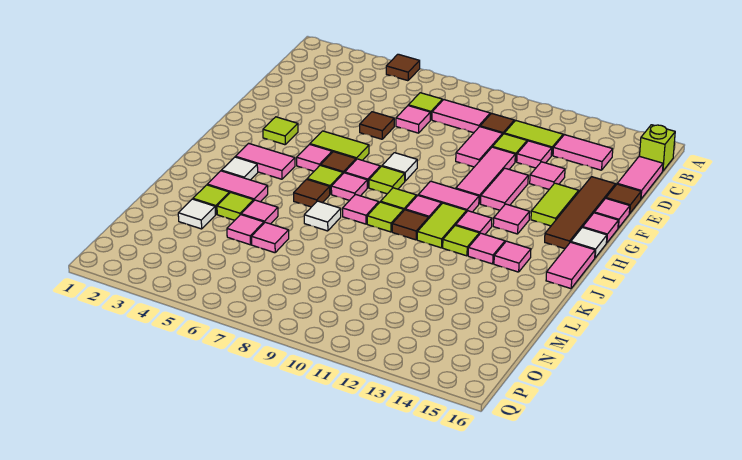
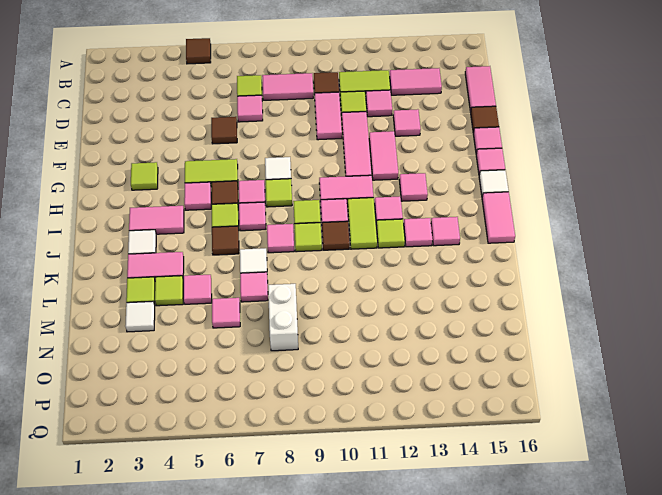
lime 1x1 brick [640,125,675,171] -> none
brown 1x4 tile [545,177,616,249] -> none
lime 1x2 tile [531,183,579,226] -> none
pink 1x1 tile [227,215,264,245] -> pink 1x1 tile moved to [240,272,268,302]
none -> white 1x2 brick [268,284,298,351]

